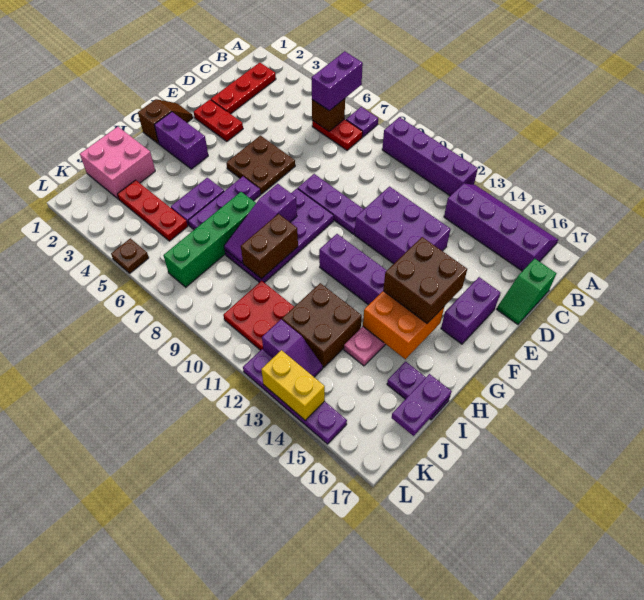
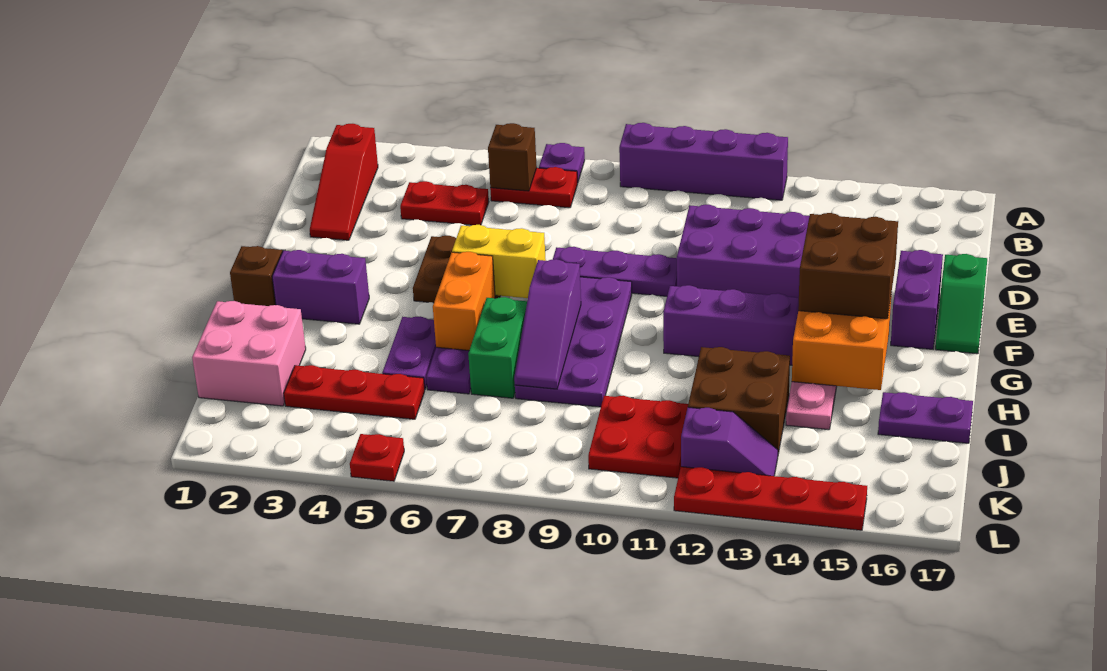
purple 1x2 brick [312,51,363,111] -> none
purple 2x4 slope [444,183,558,271] -> none
red 1x3 plate [211,63,276,114] -> red 1x3 slope [310,124,378,240]
green 1x2 slope [497,258,556,324] -> green 1x2 slope moved to [935,254,987,354]
red 1x2 plate [194,100,243,141] -> red 1x2 plate moved to [400,181,489,225]
none -> orange 1x2 brick [433,252,495,350]
green 1x4 brick [164,192,256,287] -> green 1x2 brick [468,297,527,398]
brown 1x2 brick [241,214,298,279] -> none
purple 1x2 plate [392,374,452,436] -> none
brown 1x1 plate [111,238,149,273] -> red 1x1 plate [350,434,404,481]
purple 1x4 plate [243,349,347,444] -> red 1x4 plate [674,467,867,530]
yellow 1x2 brick [261,350,325,420] -> yellow 1x2 brick moved to [452,225,546,298]

